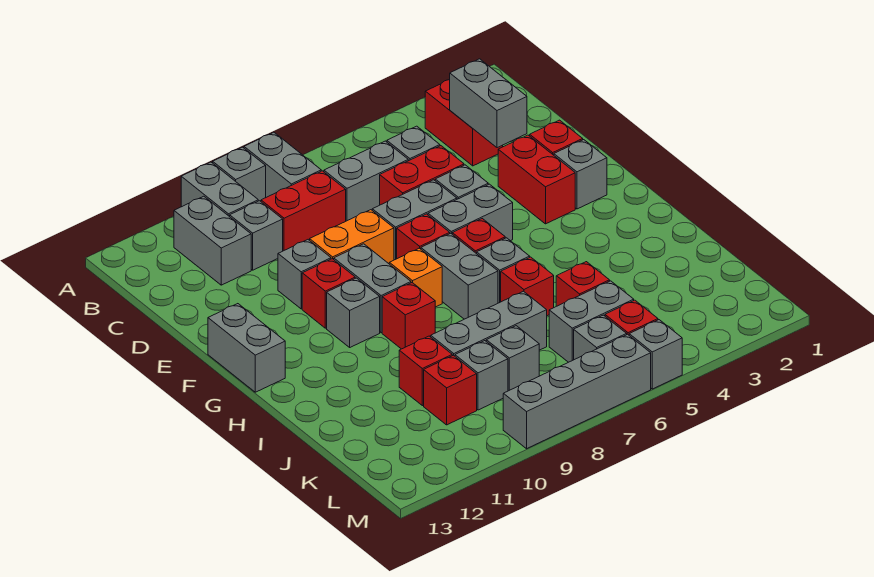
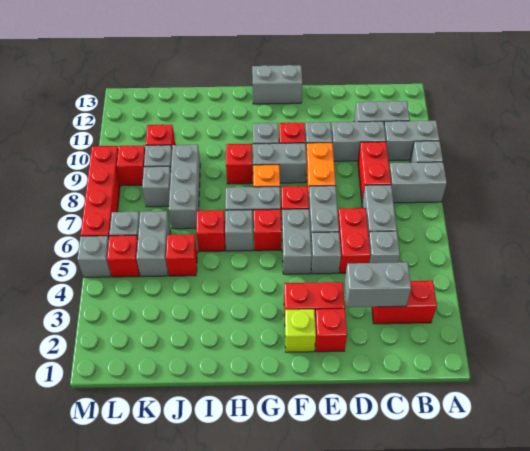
grey 1x1 brick [230,201,283,270] -> grey 1x2 brick [331,121,386,161]
grey 1x1 brick [554,140,607,209] -> lime 1x1 brick [285,309,316,352]
red 1x1 brick [399,336,452,406] -> red 1x1 brick moved to [117,145,145,186]
grey 1x4 brick [503,334,651,449] -> red 1x4 brick [81,146,120,238]

